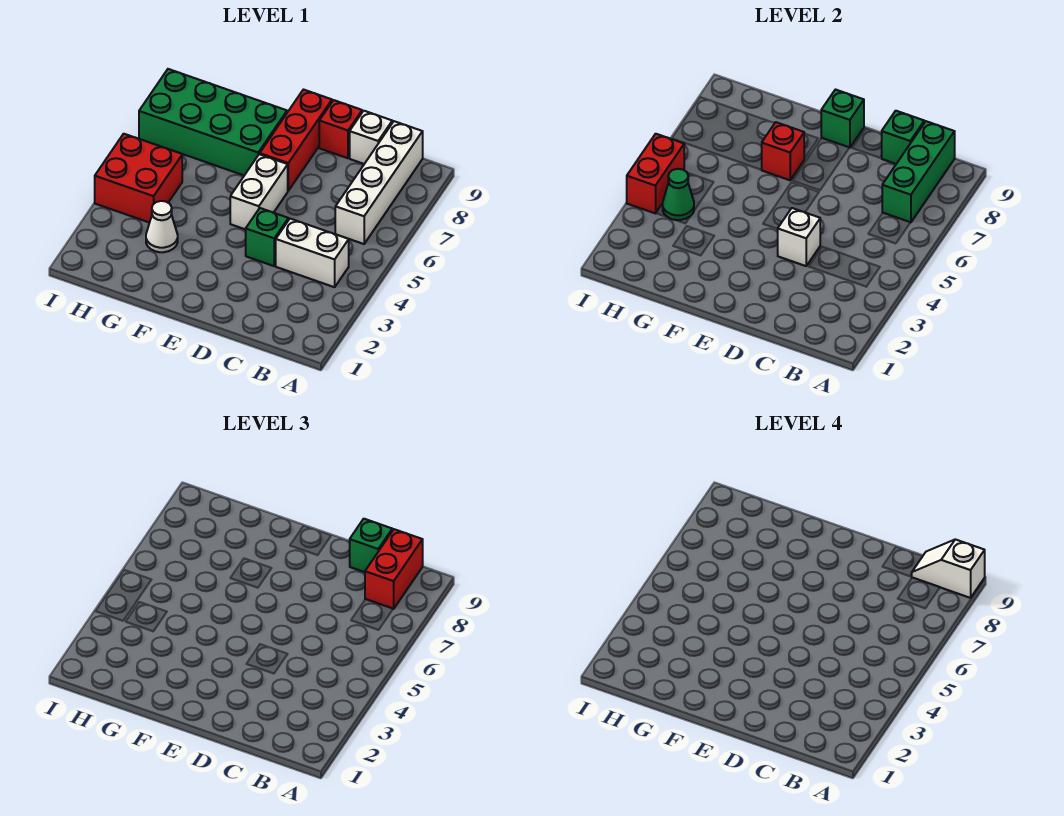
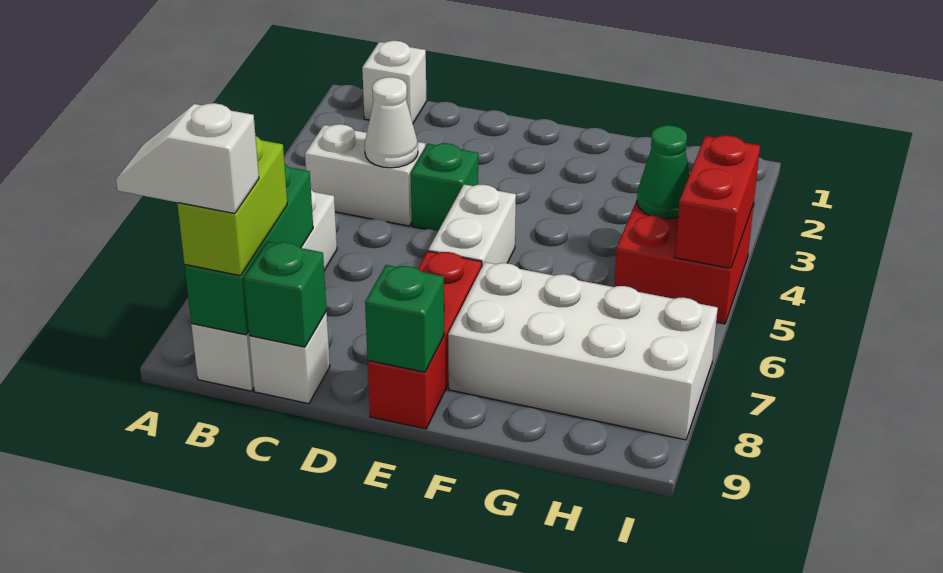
white 1x2 slope [912,539,985,598] -> white 1x2 slope turned to [116,103,259,214]
red 1x2 brick [365,529,423,609] -> lime 1x2 brick [177,136,287,276]
green 1x1 brick [350,519,392,572] -> none
white 1x1 brick [778,208,820,266] -> white 1x1 brick moved to [362,41,427,123]
red 1x1 brick [319,100,362,158] -> none
green 2x4 brick [139,69,287,175] -> white 2x4 brick [448,262,718,440]
red 1x1 brick [762,122,804,180] -> none
white 1x1 cone [146,201,178,252] -> white 1x1 cone moved to [365,77,418,168]

